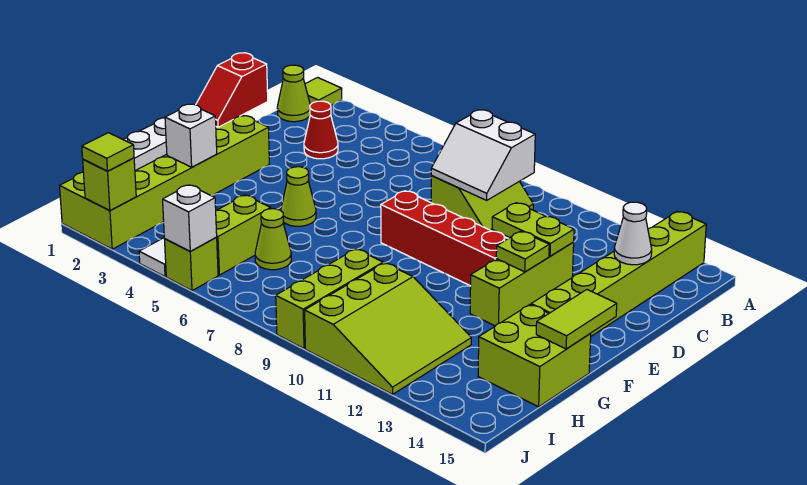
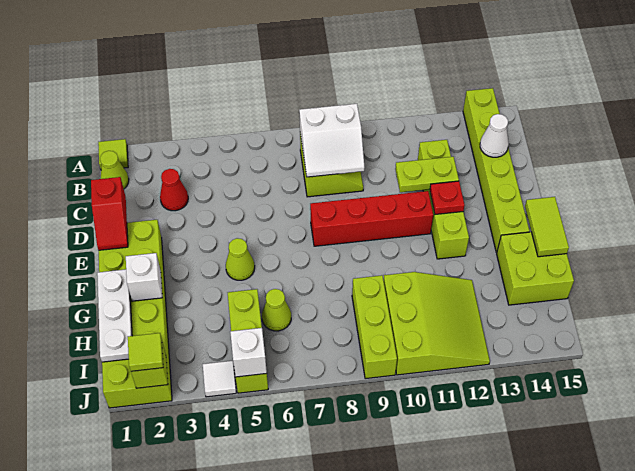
lime 1x3 brick [470,242,574,326] -> lime 1x4 brick [418,140,469,259]
lime 1x1 plate [496,231,549,272] -> red 1x1 plate [430,181,465,214]

